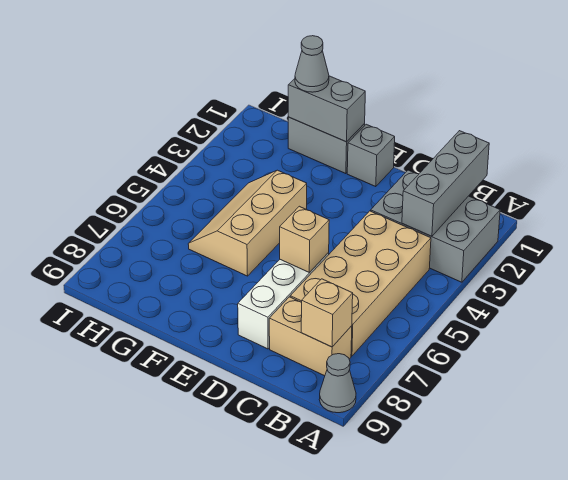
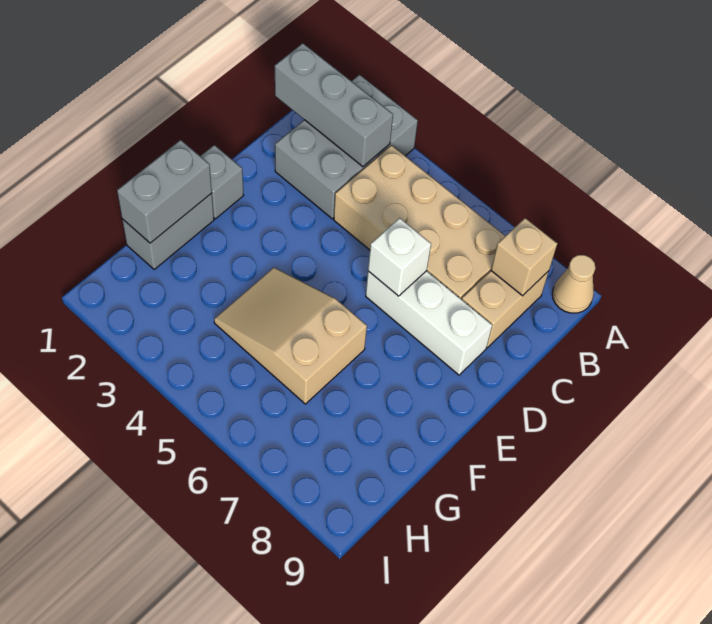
grey 1x1 cone [319,354,356,413] -> tan 1x1 cone [552,255,595,313]
tan 1x1 brick [280,206,329,273] -> white 1x1 brick [368,218,431,296]
tan 2x3 slope [188,170,307,276] -> tan 2x3 slope turned to [214,268,367,404]
grey 1x1 cone [295,36,329,92] -> none

